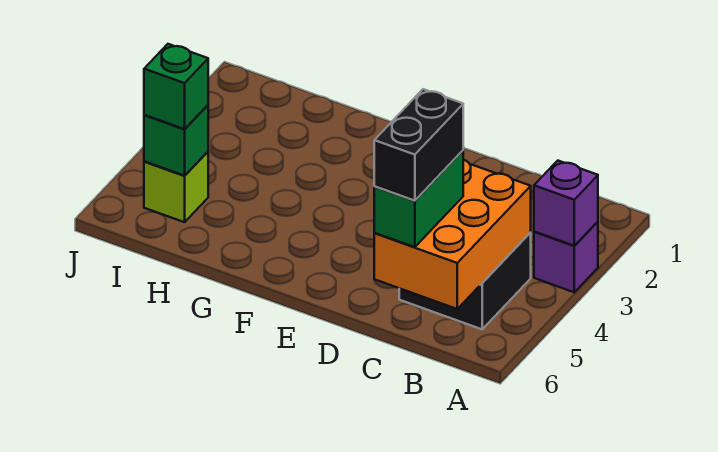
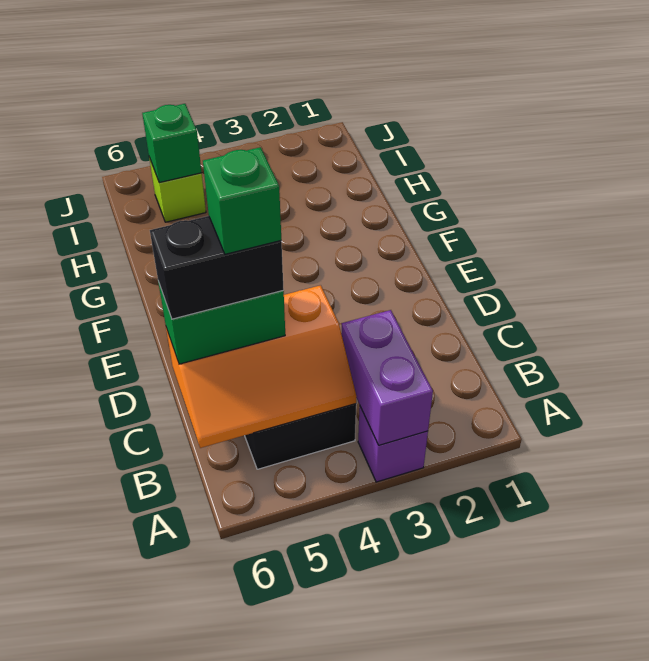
purple 1x1 brick [534,161,598,246] -> purple 1x2 brick [341,310,433,445]
orange 2x3 brick [374,160,531,309] -> orange 2x3 slope [166,285,357,448]
green 1x1 brick [144,44,208,129] -> green 1x1 brick moved to [203,147,281,254]

